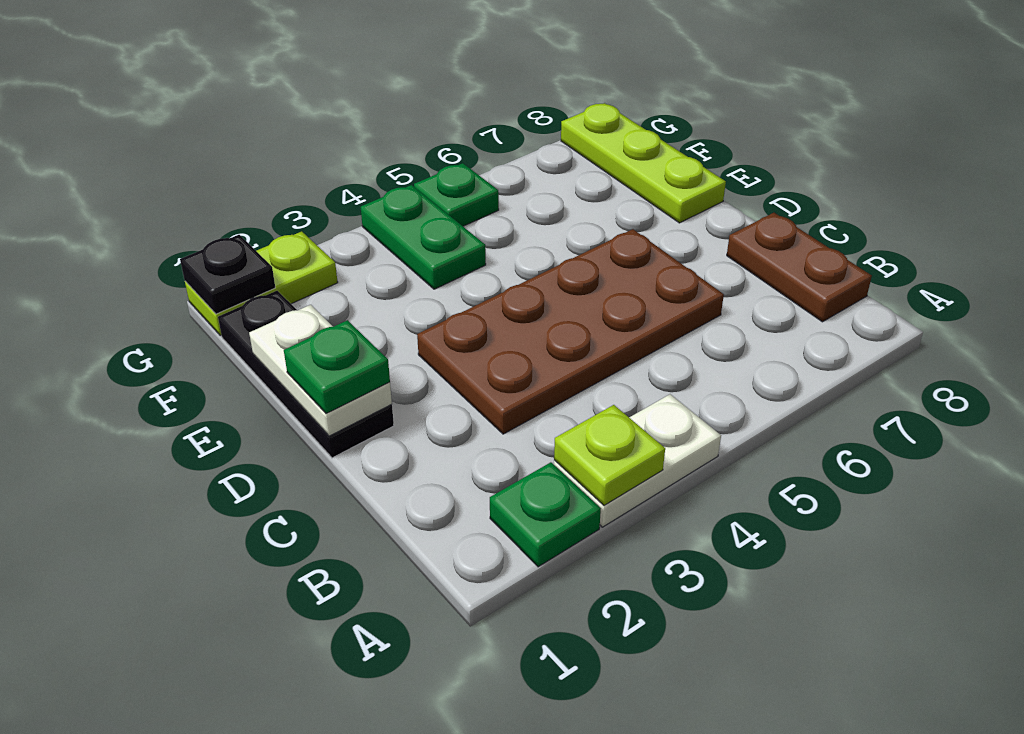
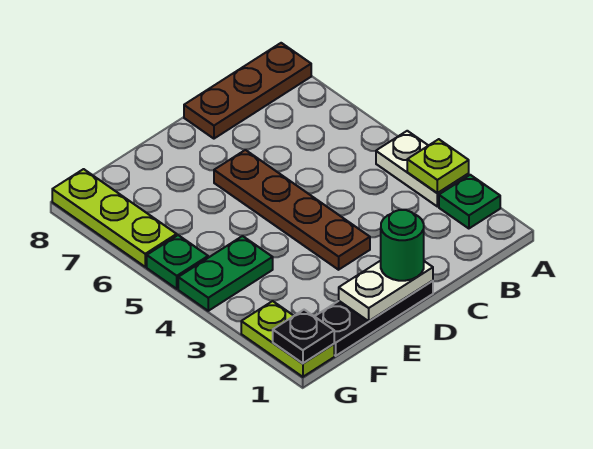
brown 1x2 plate [727,213,872,322] -> brown 1x3 plate [184,43,311,139]
brown 2x4 plate [417,229,724,434] -> brown 1x4 plate [214,150,370,270]
green 1x1 plate [284,320,390,414] -> green 1x1 round brick [381,210,424,281]
lime 1x3 plate [561,103,726,223] -> lime 1x3 plate turned to [52,169,177,267]

